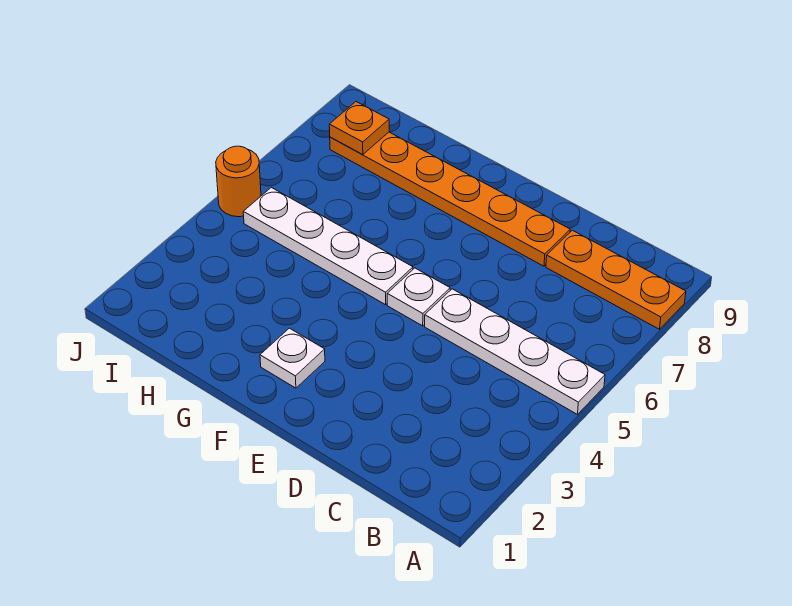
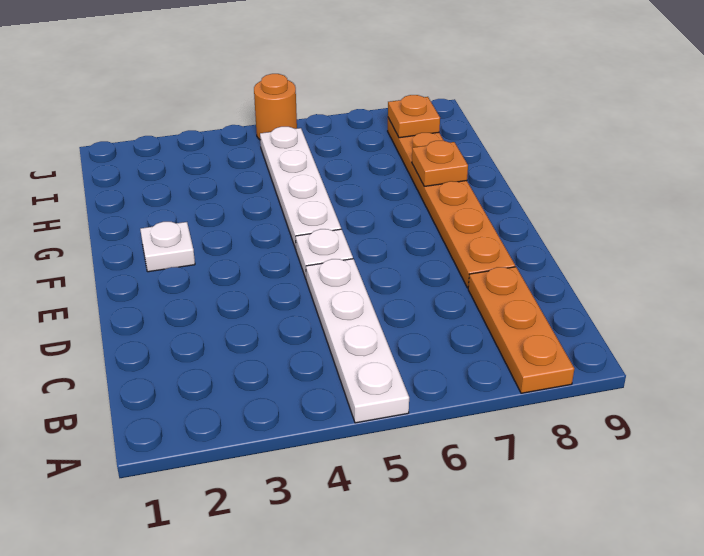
none -> orange 1x1 plate [412,141,468,186]

